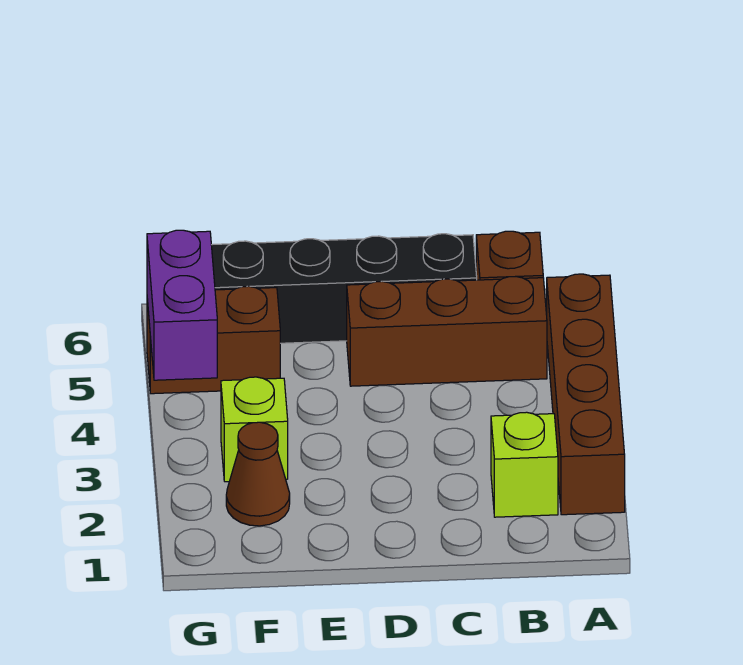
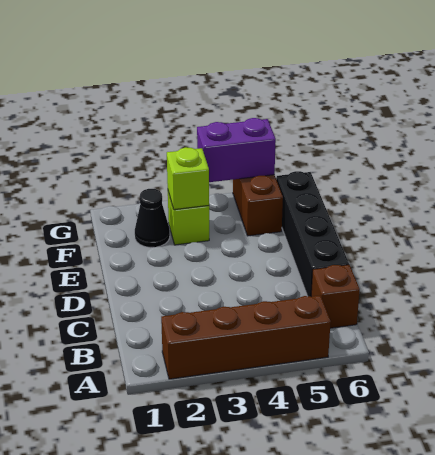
lime 1x1 brick [491,412,558,517] -> lime 1x1 brick moved to [167,147,209,210]
brown 1x3 brick [347,277,547,386] -> none
brown 1x1 cone [226,422,290,526] -> black 1x1 cone [135,189,170,248]

